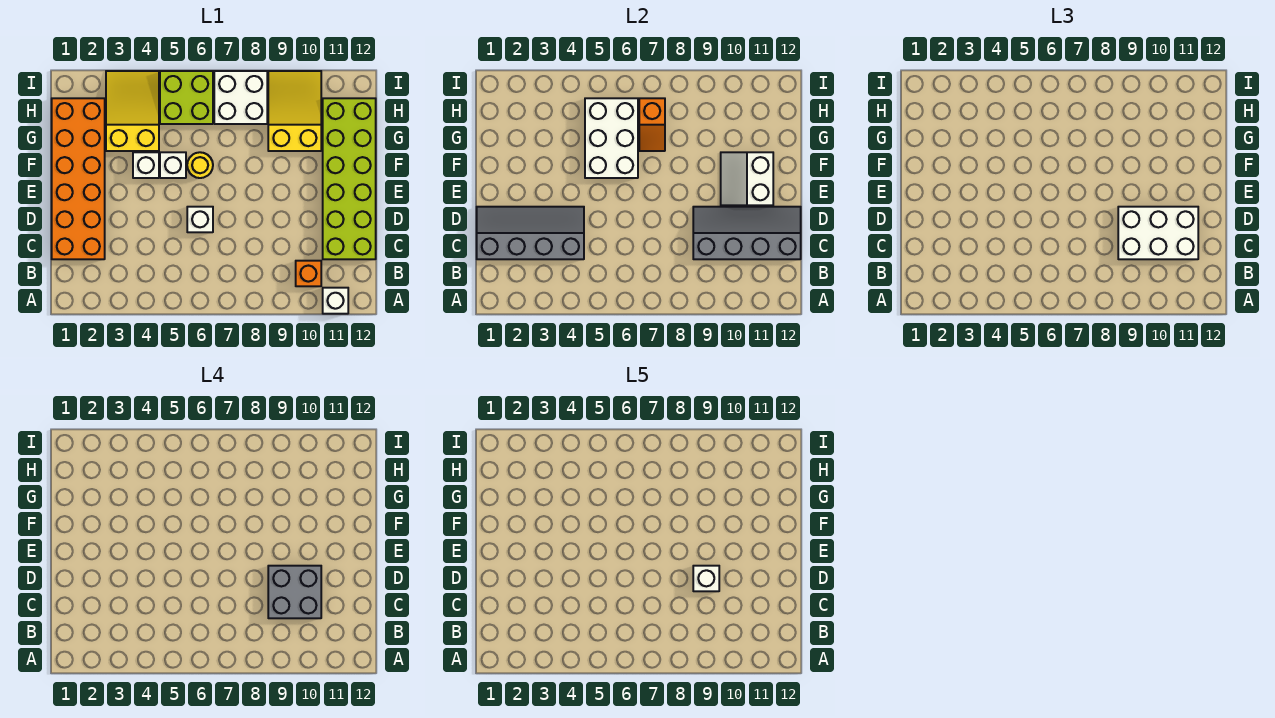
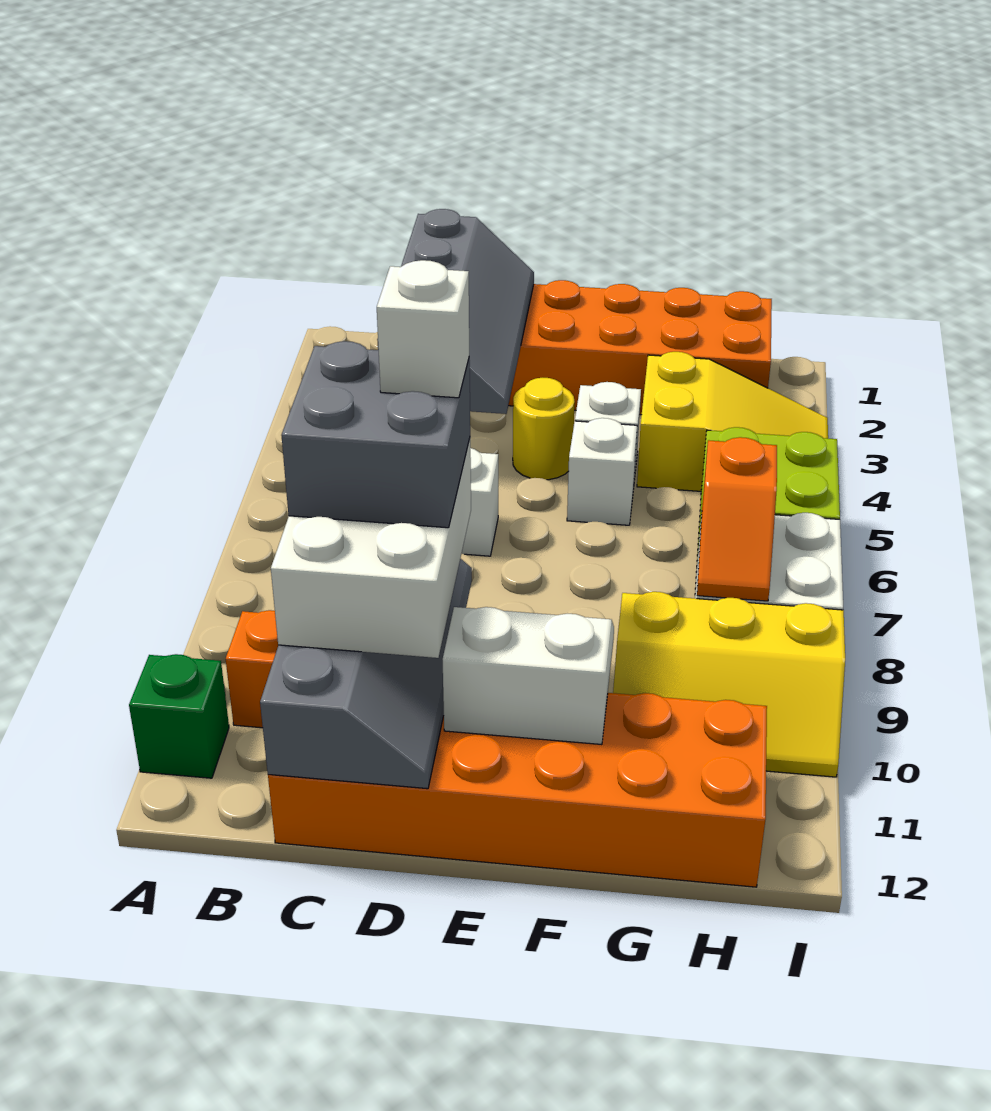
white 1x1 brick [323,288,348,314] -> green 1x1 brick [129,654,229,778]
lime 2x6 brick [323,98,376,259] -> orange 2x6 brick [268,693,767,887]
white 2x3 brick [585,98,638,178] -> none
yellow 1x1 round brick [187,152,213,178] -> yellow 1x1 round brick moved to [513,378,575,480]
orange 1x2 slope [639,98,665,151] -> orange 1x2 slope turned to [697,437,777,601]
yellow 2x3 slope [268,71,321,151] -> yellow 2x3 slope turned to [613,592,845,777]

